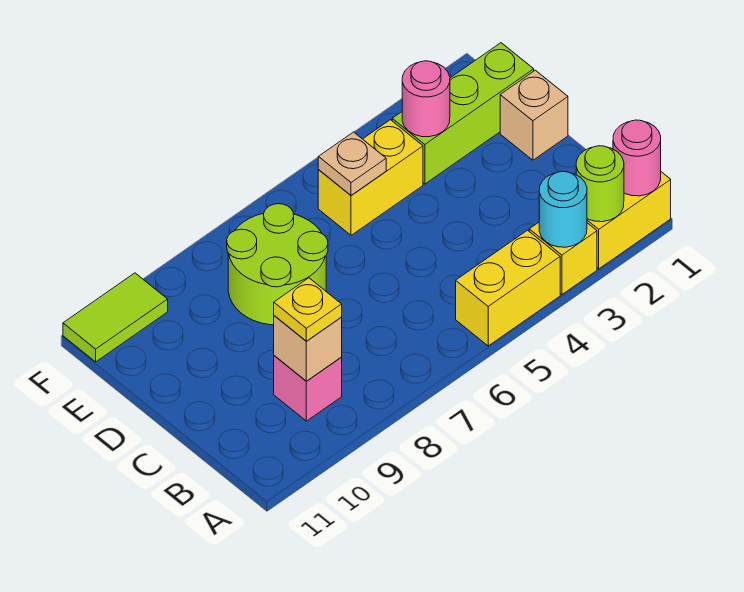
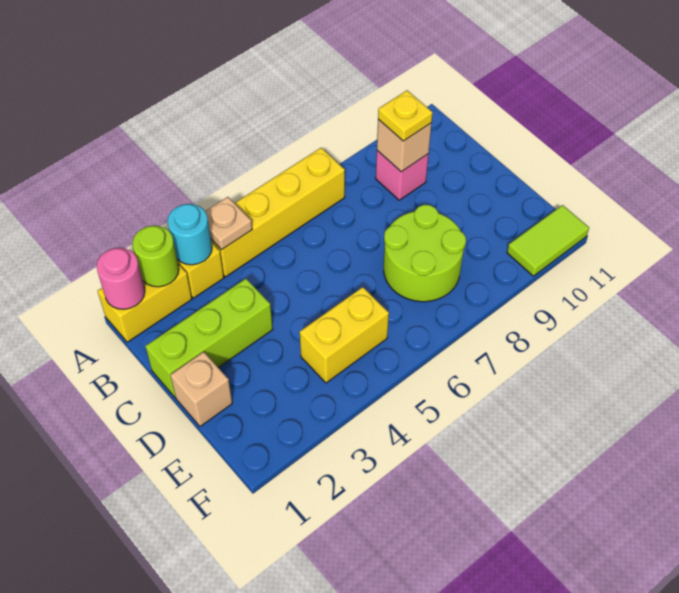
yellow 1x2 brick [456,230,560,346] -> yellow 1x4 brick [211,148,345,277]
lime 1x3 brick [392,43,534,184] -> lime 1x3 brick moved to [145,279,273,398]
pink 1x1 round brick [402,61,450,137] -> none
tan 1x1 plate [318,132,386,195] -> tan 1x1 plate moved to [205,197,252,250]

